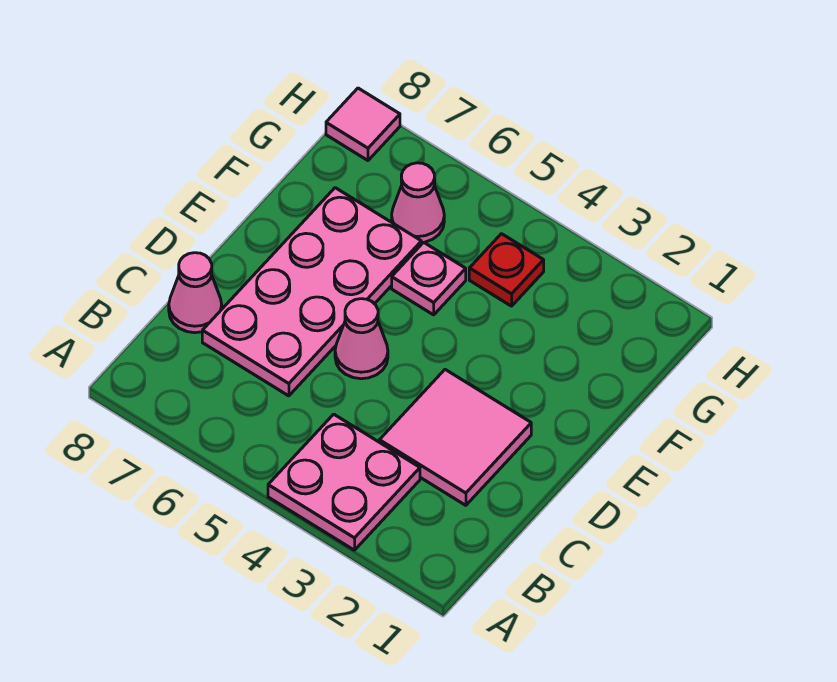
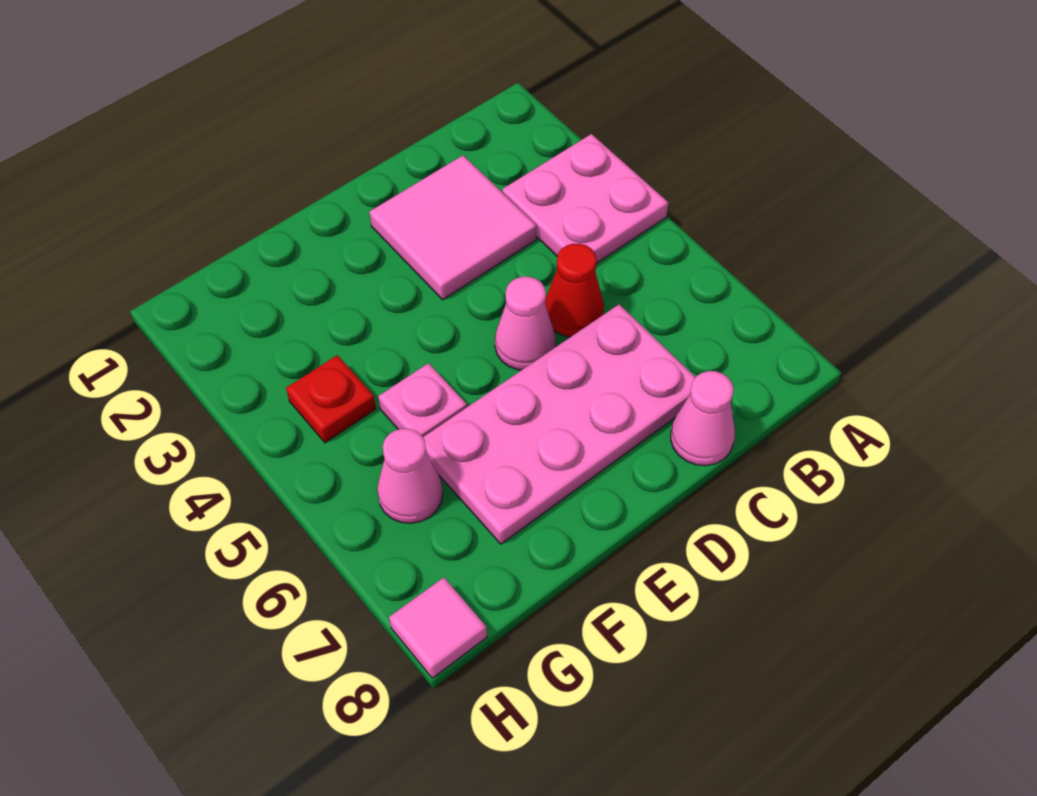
none -> red 1x1 cone [545,244,604,337]

